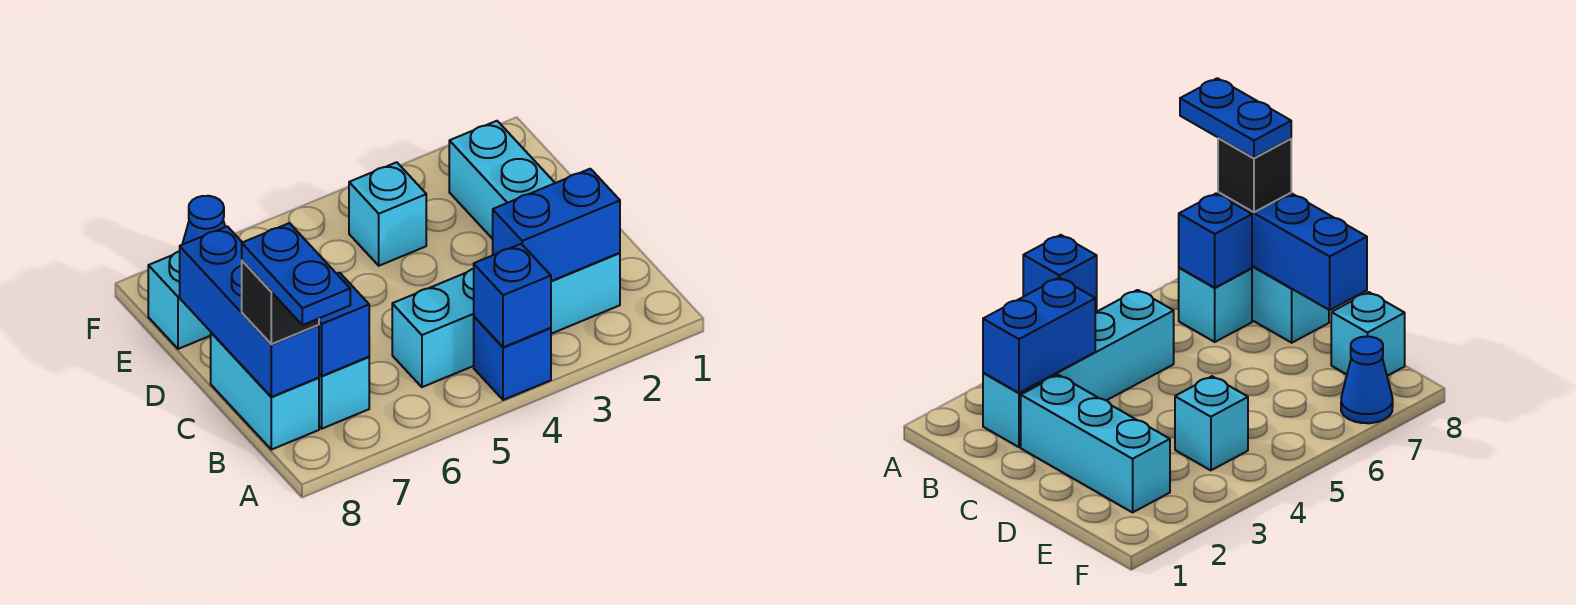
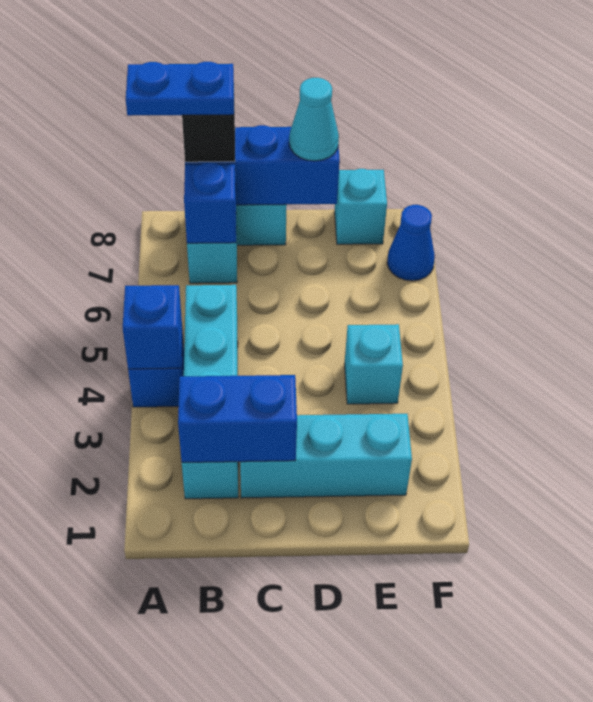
blue 1x2 brick [493,169,620,281] -> blue 1x2 brick turned to [178,375,297,462]
none -> cyan 1x1 cone [289,78,339,161]

